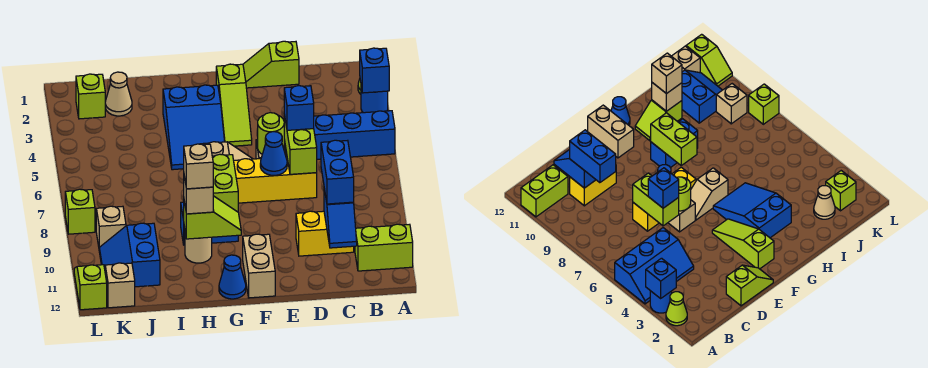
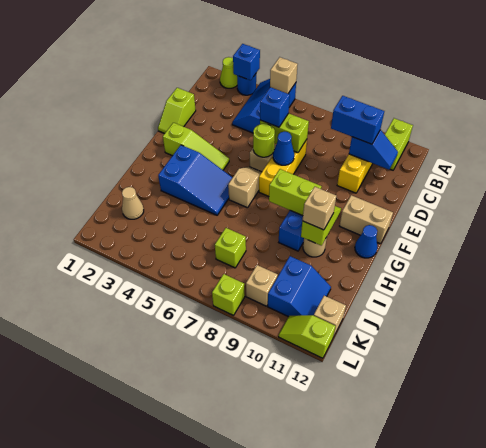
tan 1x1 brick [184,144,213,189] -> tan 1x1 brick moved to [270,57,298,94]
blue 2x2 slope [99,223,160,287] -> blue 2x2 slope turned to [268,256,331,317]
lime 1x1 brick [76,74,105,119] -> lime 1x1 brick moved to [215,228,246,268]

